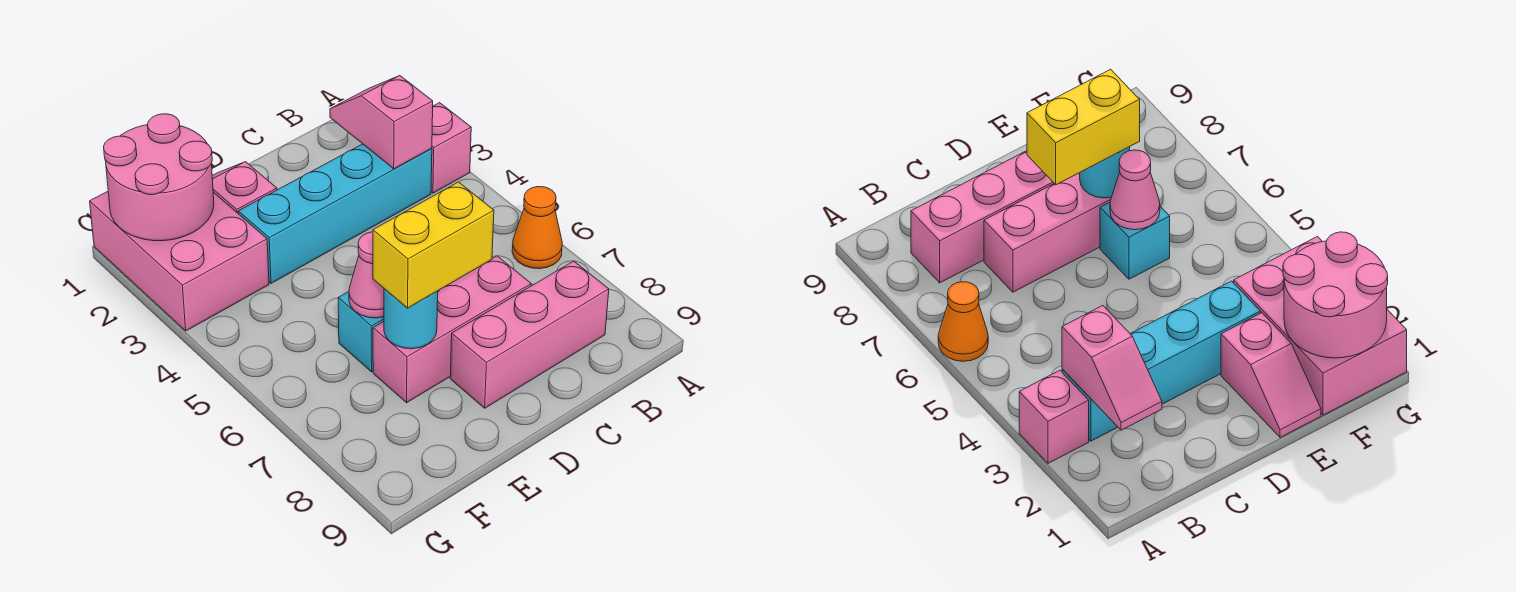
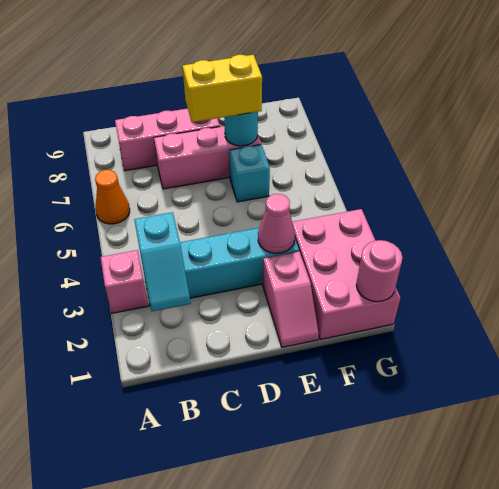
pink 1x2 slope [330,76,433,169] -> cyan 1x2 slope [134,212,191,311]
pink 1x1 cone [349,232,384,318] -> pink 1x1 cone moved to [258,194,295,253]
pink 2x2 round brick [104,114,214,241] -> pink 1x1 round brick [356,240,403,302]

